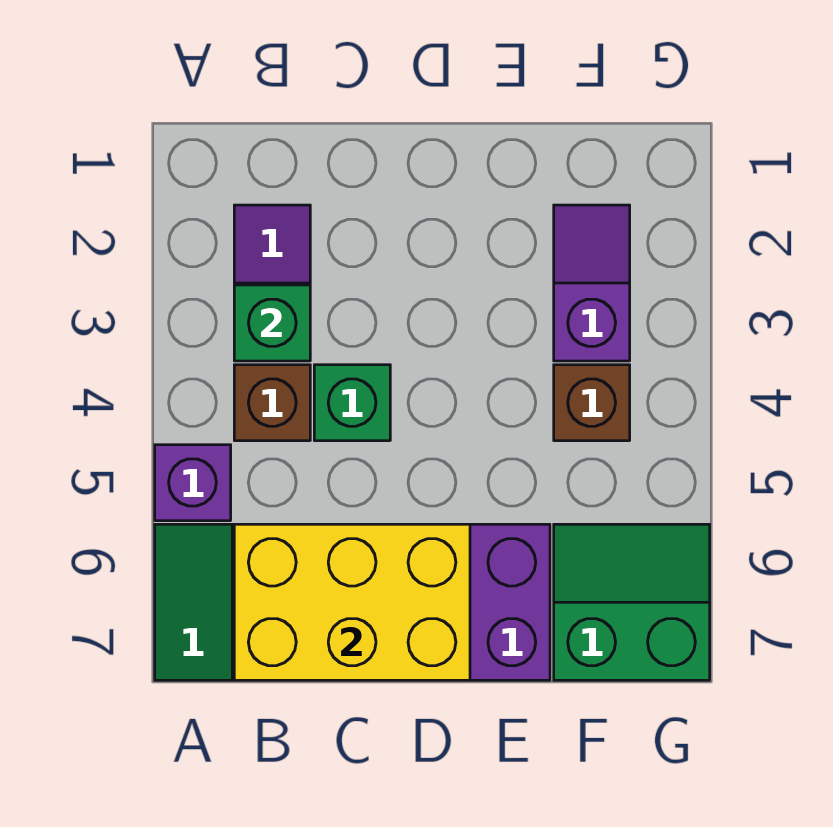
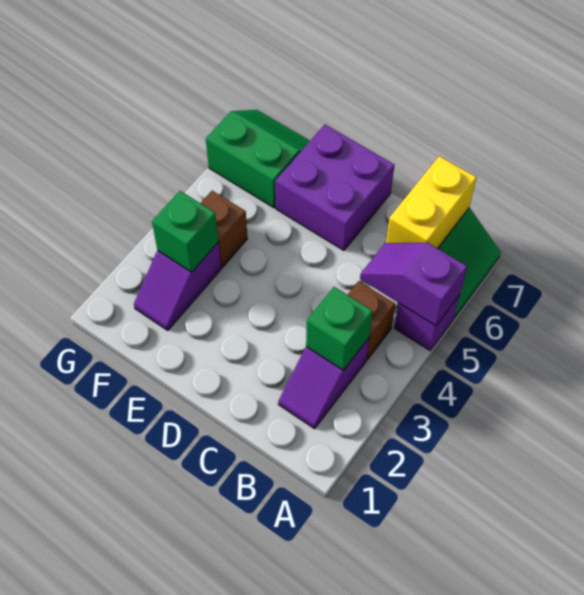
none -> purple 1x2 slope [360,242,467,326]
yellow 2x3 brick [234,524,470,680] -> yellow 1x2 brick [386,156,477,249]
green 1x1 brick [314,365,390,441] -> green 1x1 brick moved to [152,191,218,272]
green 2x2 slope [554,524,710,680] -> green 2x2 slope turned to [206,110,310,208]

